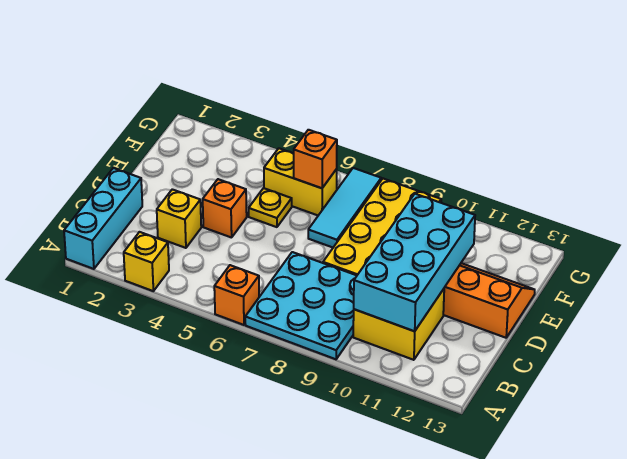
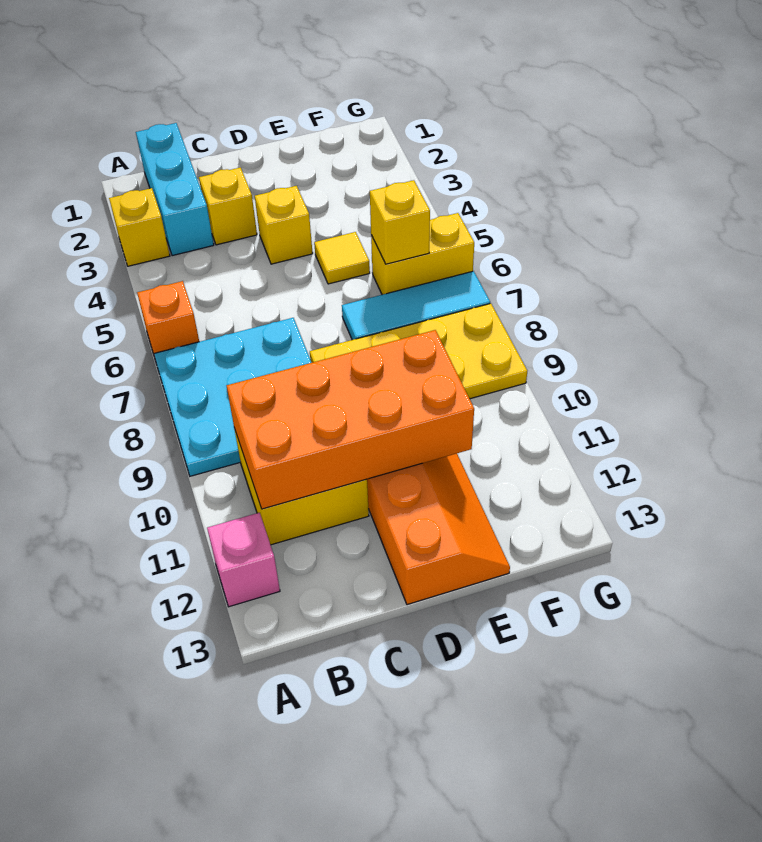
cyan 1x3 brick [64,168,142,269] -> cyan 1x3 brick turned to [136,123,214,256]
none -> pink 1x1 brick [207,513,280,607]
cyan 2x4 brick [354,194,475,331] -> orange 2x4 brick [227,330,474,509]
orange 1x1 brick [203,179,247,238] -> yellow 1x1 brick [255,186,313,264]
yellow 1x1 plate [249,188,292,227] -> yellow 1x1 tile [314,232,370,284]
yellow 1x2 brick [264,148,337,215] -> yellow 1x2 brick turned to [371,213,474,295]
orange 1x1 brick [294,130,337,188] -> yellow 1x1 brick [370,180,430,264]

